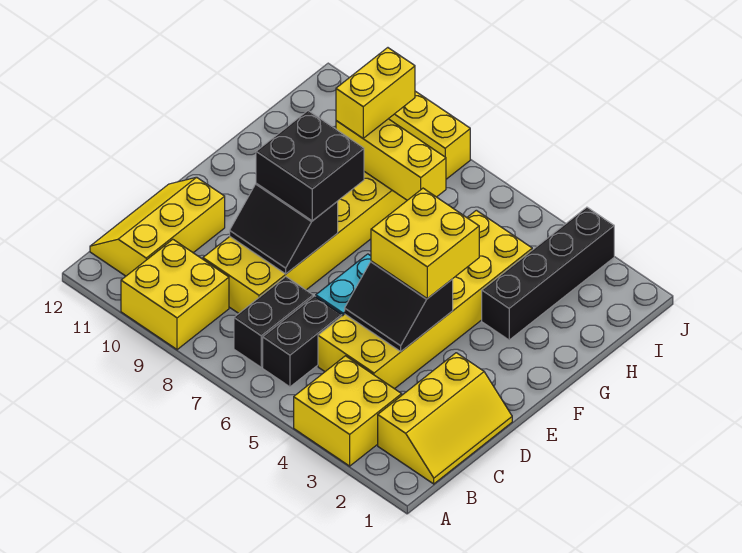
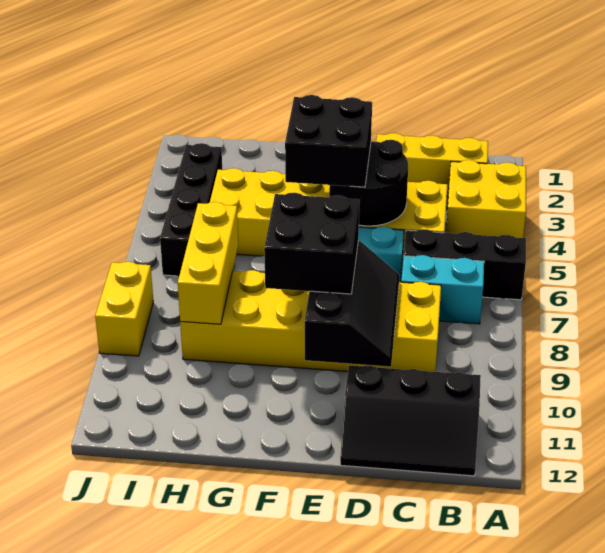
yellow 2x2 brick [121,239,229,350] -> none
black 1x2 brick [263,296,342,387] -> black 1x3 brick [404,229,526,300]
black 1x2 brick [234,277,313,367] -> cyan 1x2 brick [401,255,484,324]
yellow 2x3 slope [90,177,225,276] -> black 2x3 slope [340,366,481,476]
black 2x2 slope [345,261,453,351] -> black 2x2 round brick [329,140,408,226]
black 2x2 slope [230,183,338,274] -> black 2x3 slope [305,240,399,367]
yellow 2x2 brick [371,188,479,299] -> black 2x2 brick [285,95,372,187]
black 1x4 brick [482,207,614,340] -> black 1x4 brick turned to [160,143,222,276]
yellow 1x2 brick [336,48,415,138] -> none

